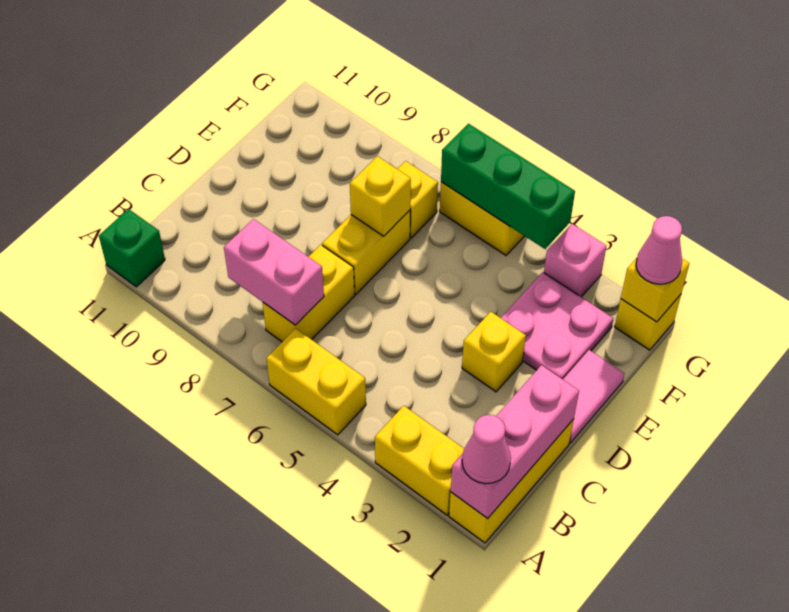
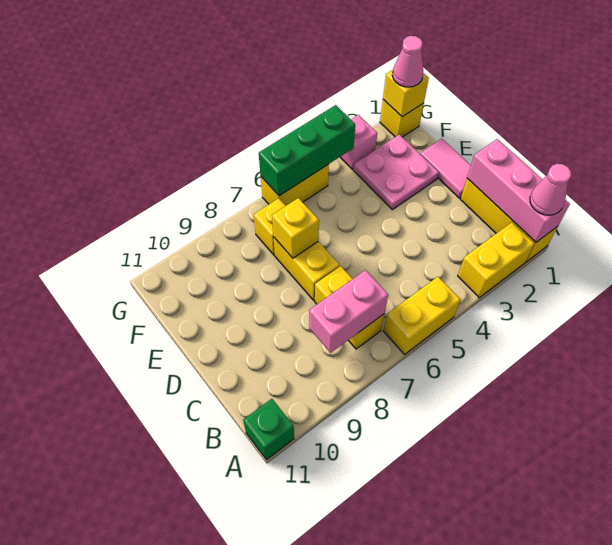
yellow 1x1 brick [462,312,526,392] -> none

